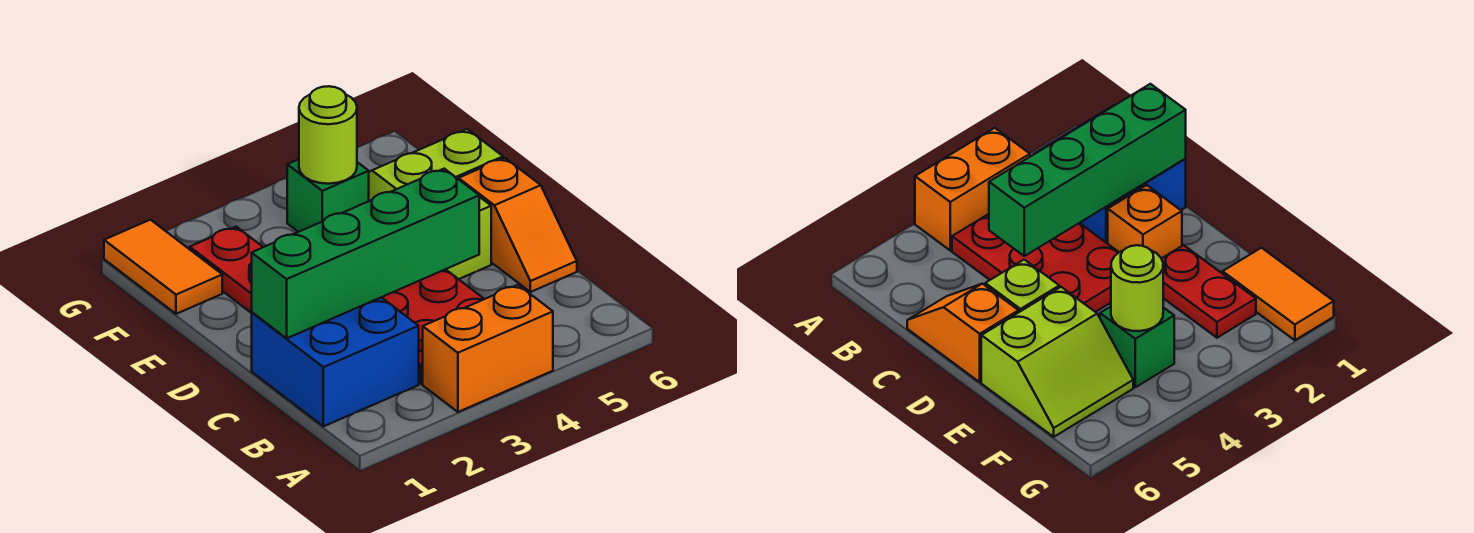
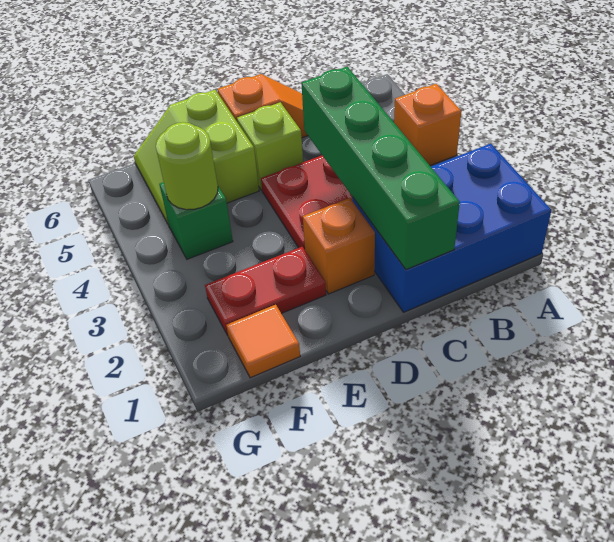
orange 1x2 brick [423,285,553,412] -> orange 1x1 brick [394,84,461,166]
blue 2x2 brick [252,297,419,426] -> blue 2x3 brick [352,144,551,312]
orange 1x2 tile [104,220,222,314] -> orange 1x1 tile [226,305,300,378]

